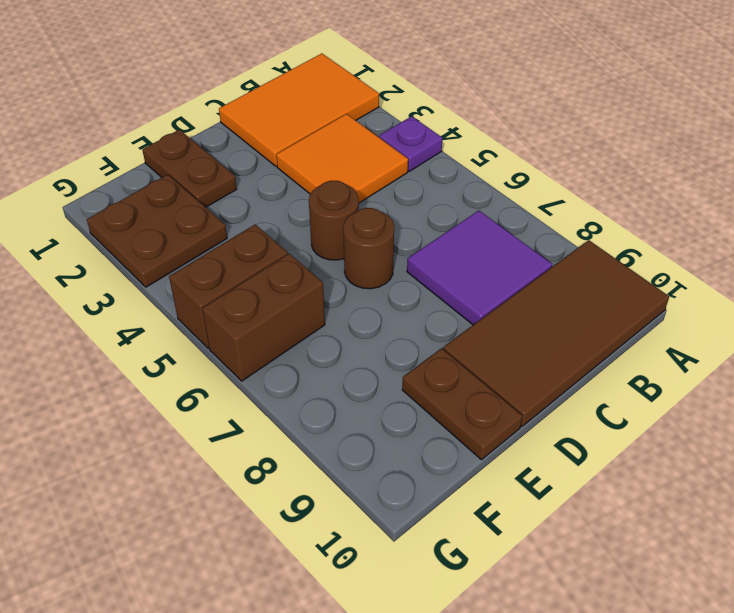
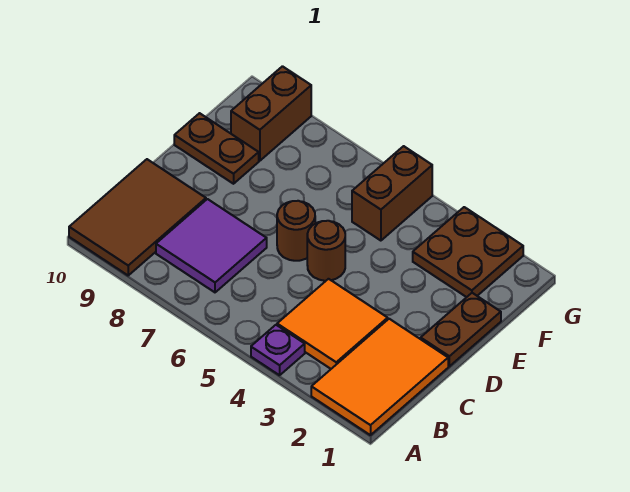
brown 2x4 tile [443,240,669,427] -> brown 2x3 tile [69,159,206,275]
brown 1x2 plate [142,130,237,207] -> brown 1x2 plate turned to [421,293,501,366]
brown 1x2 brick [202,254,325,381] -> brown 1x2 brick moved to [231,66,311,161]

